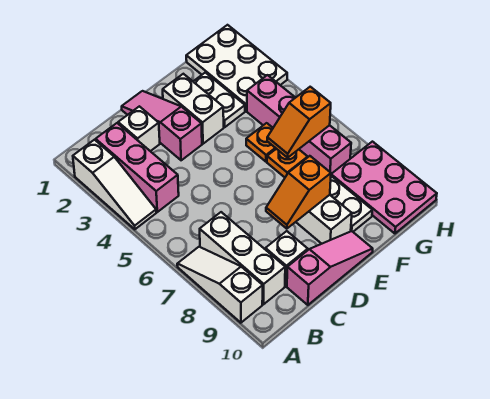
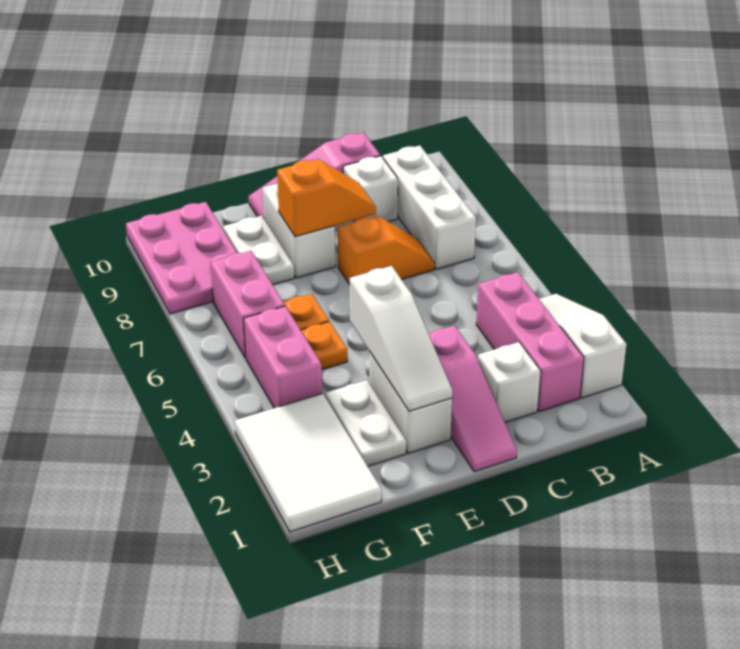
white 1x3 slope [177,247,263,323] -> white 1x3 slope moved to [350,266,452,411]
orange 1x2 slope [267,87,331,158] -> orange 1x2 slope moved to [338,216,434,285]
white 2x3 plate [186,25,287,111] -> white 2x3 tile [235,393,381,532]

